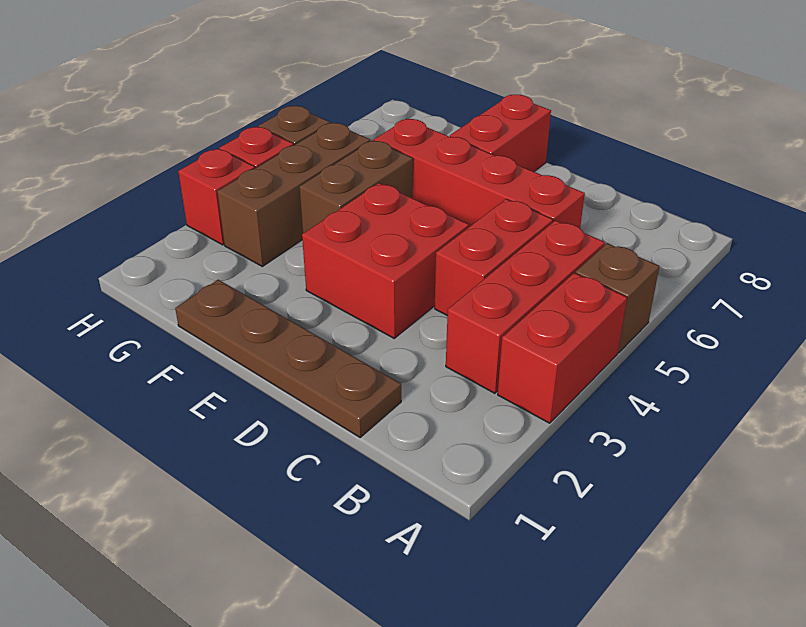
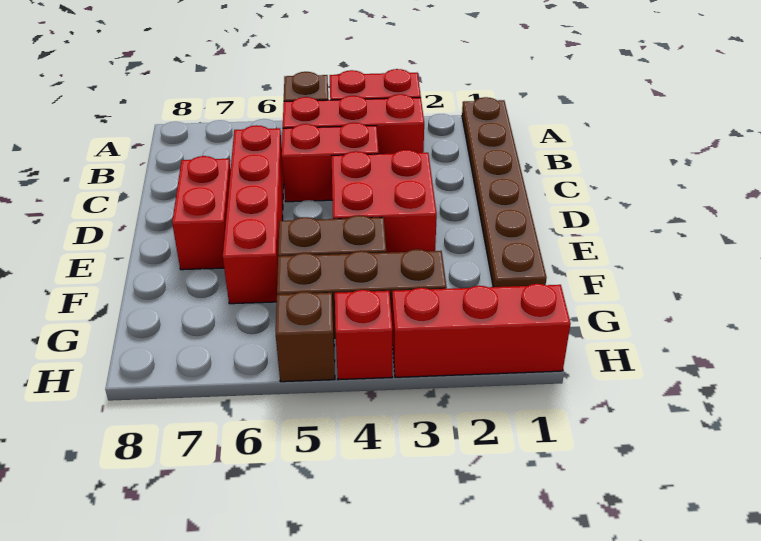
brown 1x4 plate [175,280,401,437] -> brown 1x6 plate [462,97,547,287]
red 1x2 brick [450,95,551,172] -> red 1x2 brick turned to [172,156,231,270]
red 1x1 brick [178,149,255,245] -> red 1x3 brick [392,284,571,377]

